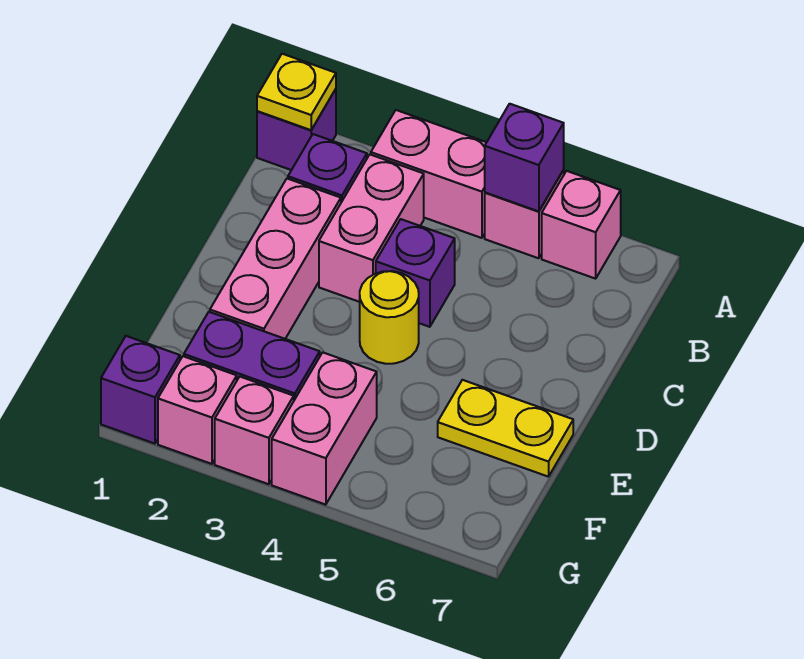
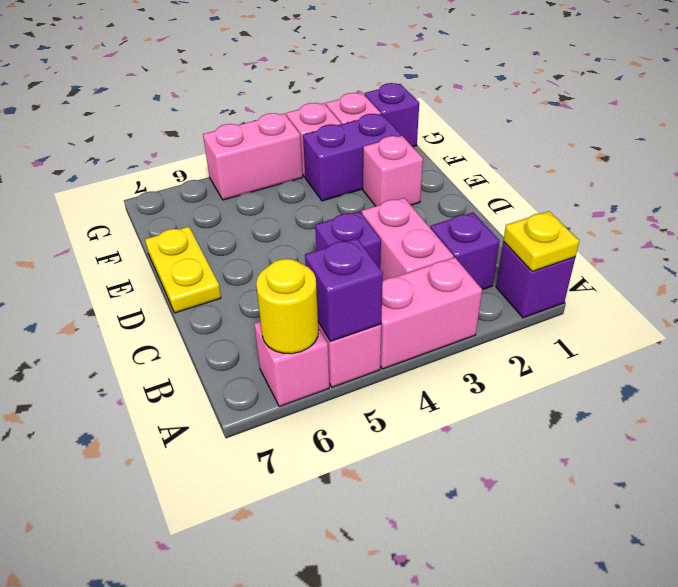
pink 1x3 brick [210,179,341,339] -> pink 1x1 brick [363,136,423,206]
yellow 1x1 round brick [360,271,419,364] -> yellow 1x1 round brick moved to [256,259,318,354]
yellow 1x2 plate [438,380,573,477] -> yellow 1x2 plate turned to [145,227,221,313]
pink 1x2 brick [272,352,377,505] -> pink 1x2 brick turned to [203,113,303,200]

